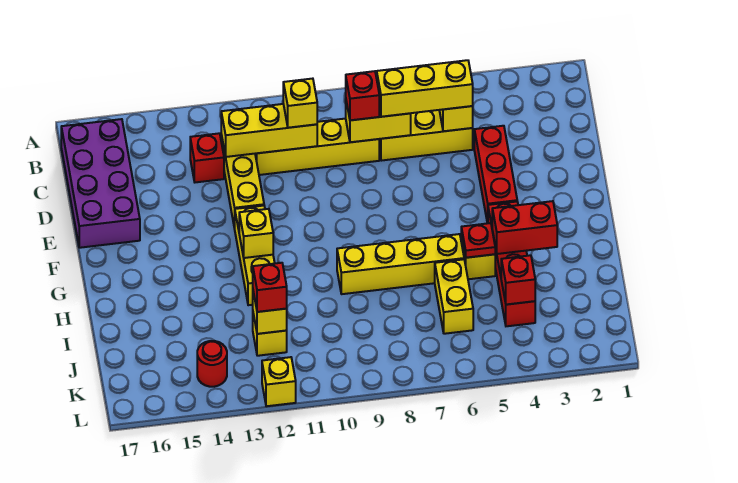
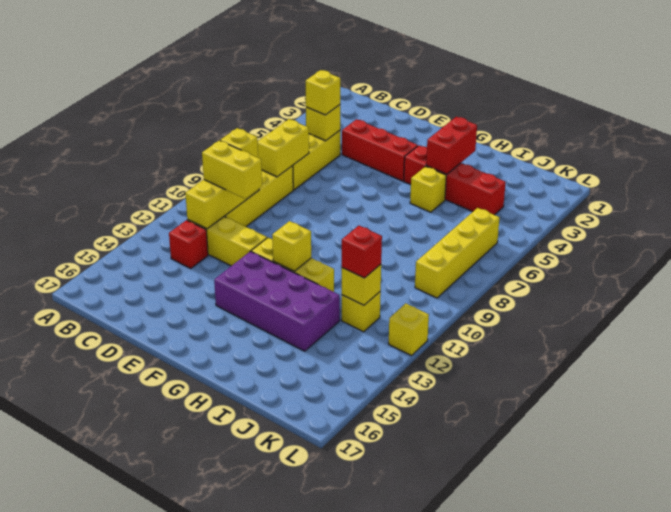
purple 2x4 brick [61,119,140,248] -> purple 2x4 brick moved to [214,251,340,351]
yellow 1x3 brick [377,60,473,117] -> yellow 1x1 brick [305,70,340,115]
red 1x1 brick [346,71,379,120] -> none
red 1x1 plate [461,223,495,258] -> none
yellow 1x4 brick [337,234,464,294] -> yellow 1x4 brick moved to [415,208,500,298]
yellow 1x2 brick [435,259,473,334] -> yellow 1x2 brick moved to [202,140,262,199]
red 1x1 brick [501,255,535,305] -> none
red 1x1 round brick [197,341,227,387] -> none

